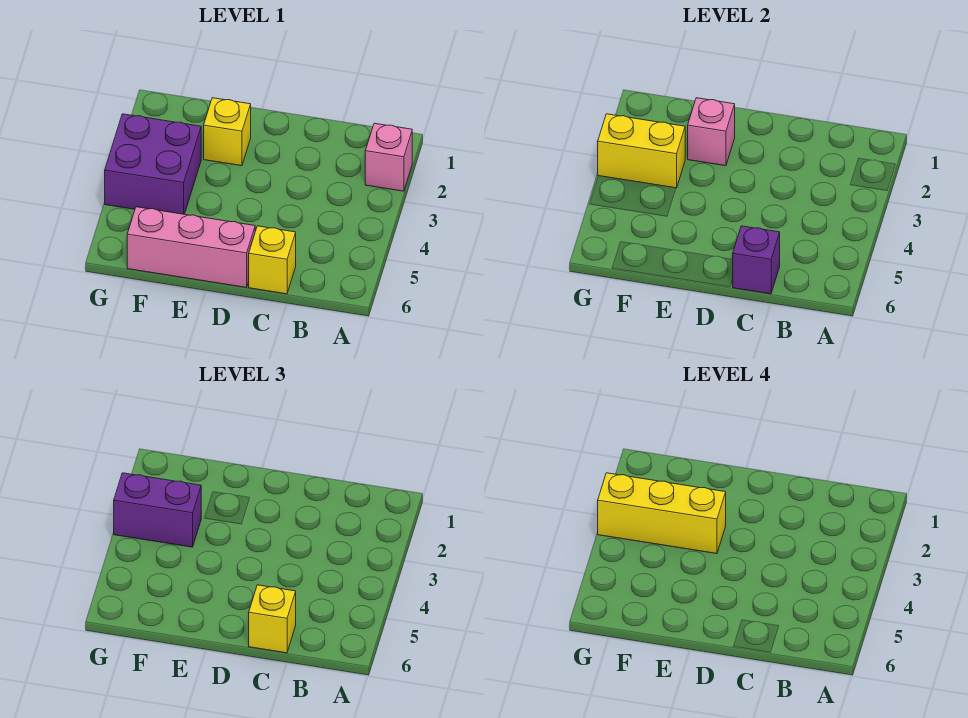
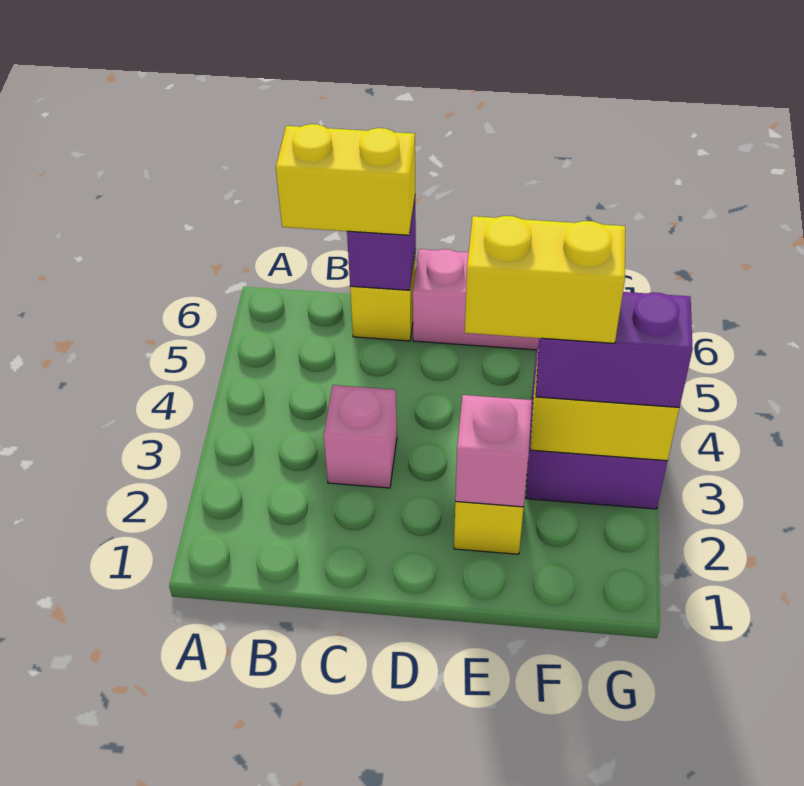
pink 1x1 brick [365,123,412,191] -> pink 1x1 brick moved to [324,385,397,488]
yellow 1x1 brick [249,585,296,653] -> yellow 1x2 brick [276,124,415,235]
yellow 1x3 brick [598,473,726,554] -> yellow 1x2 brick [465,216,625,343]

